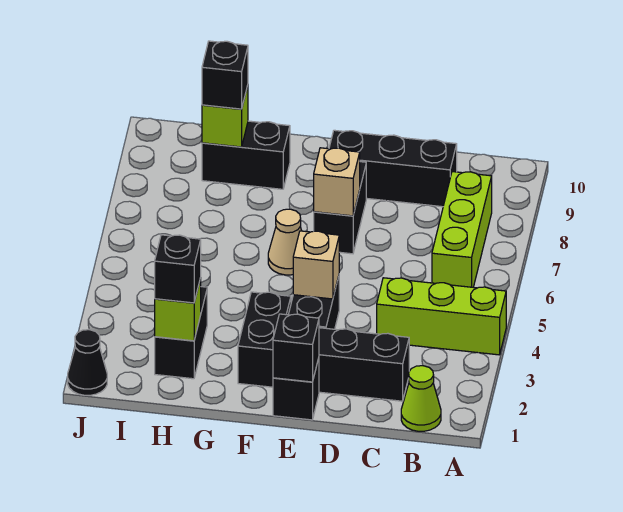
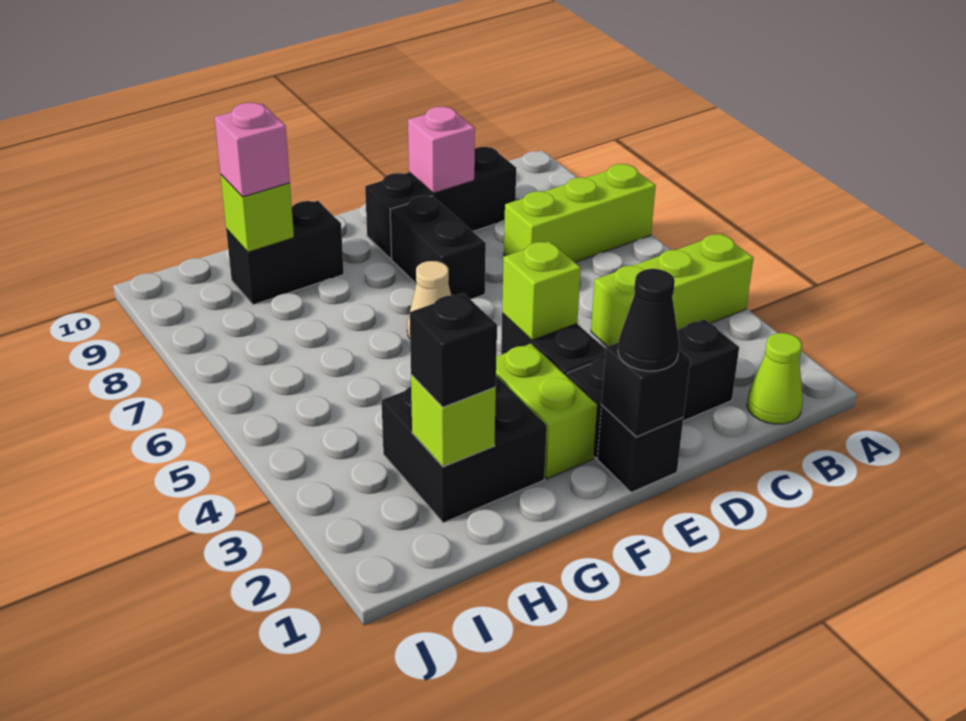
lime 1x3 brick [432,172,492,287] -> lime 1x3 brick turned to [504,164,656,262]
none -> pink 1x1 brick [408,107,475,193]
tan 1x1 brick [293,231,339,299] -> lime 1x1 brick [502,241,581,340]
tan 1x1 brick [314,148,360,216] -> none
black 1x2 brick [238,292,291,387] -> lime 1x2 brick [496,343,597,479]
black 1x2 brick [155,287,207,379] -> black 2x2 brick [381,376,547,523]
black 1x1 brick [202,41,248,109] -> pink 1x1 brick [214,103,290,197]
black 1x1 cone [68,330,107,395] -> black 1x1 cone moved to [618,269,679,371]

